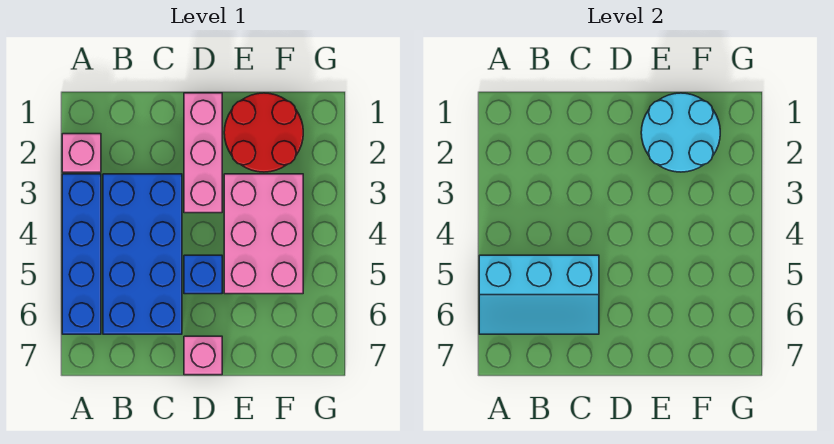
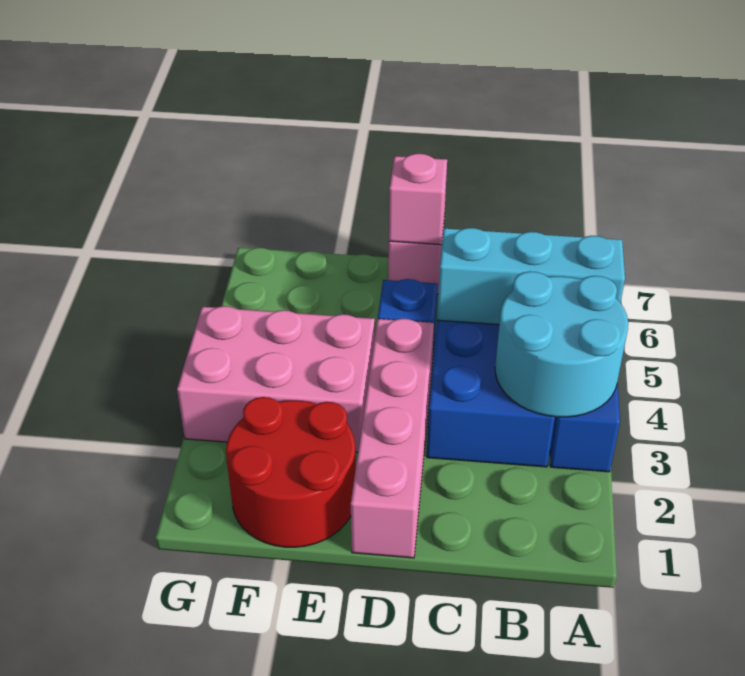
pink 1x1 brick [62,134,101,172] -> pink 1x1 brick moved to [389,154,447,245]
pink 1x3 brick [184,93,222,213] -> pink 1x4 brick [351,319,434,558]
cyan 2x2 round brick [641,93,720,172] -> cyan 2x2 round brick moved to [495,271,628,417]
pink 2x3 brick [224,174,303,294] -> pink 2x3 brick turned to [177,306,375,452]

